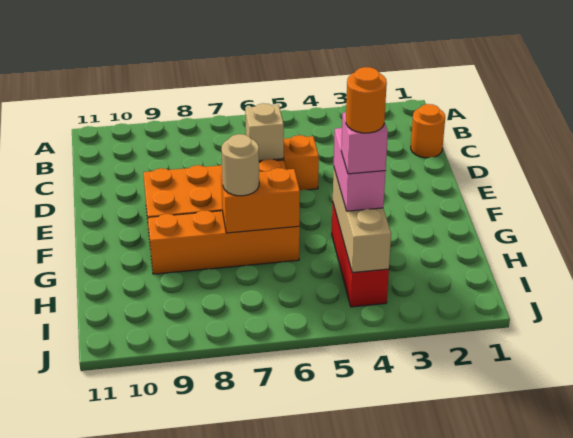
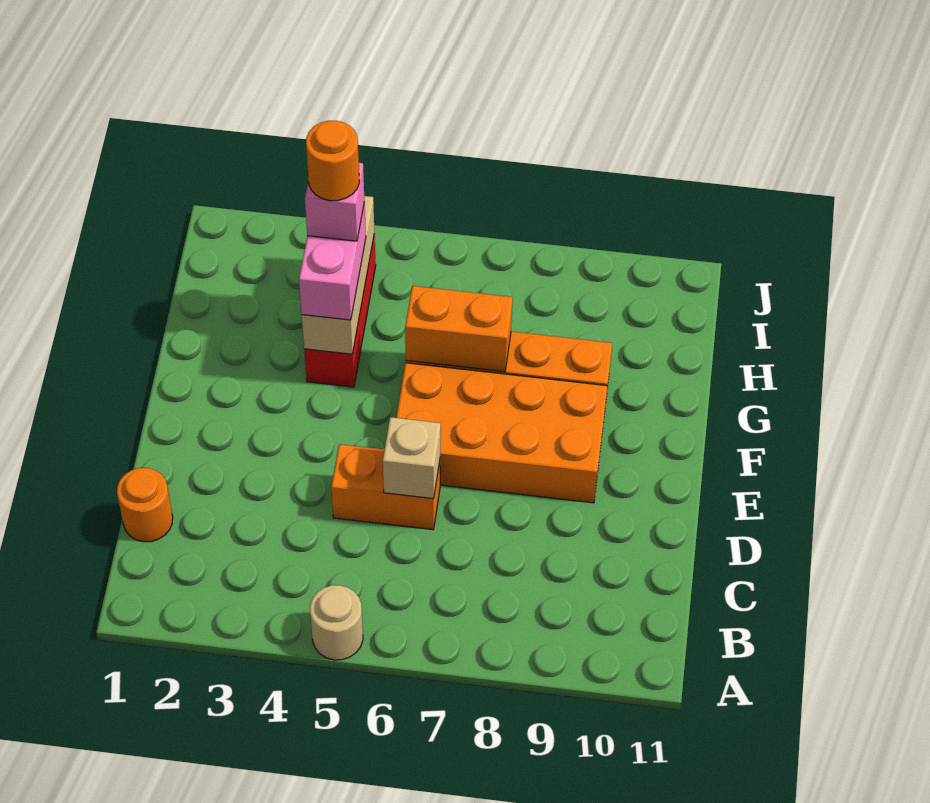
tan 1x1 round brick [221,134,259,196] -> tan 1x1 round brick moved to [310,585,363,660]

